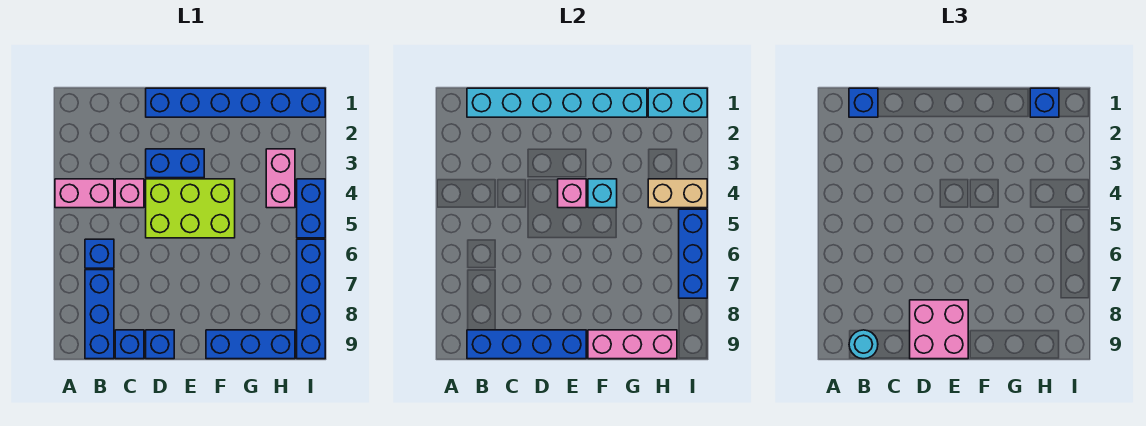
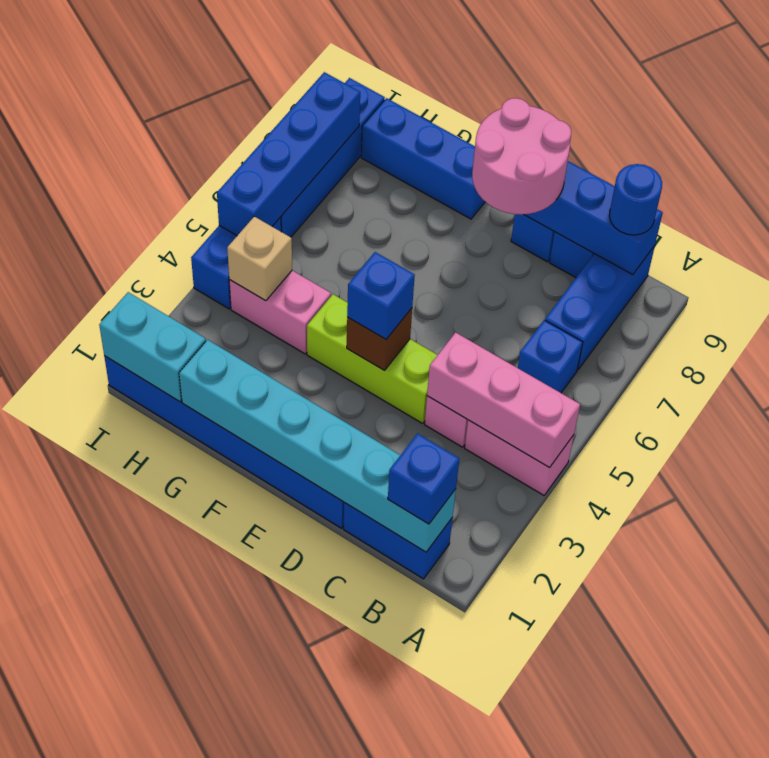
cyan 1x1 round brick [849,330,878,359] -> blue 1x1 round brick [609,164,662,235]
blue 1x2 brick [146,149,204,178] -> blue 1x2 brick moved to [344,503,453,579]
lime 2x3 brick [146,179,235,238] -> lime 1x3 brick [307,294,437,423]
pink 2x2 brick [910,300,968,359] -> pink 2x2 round brick [472,98,571,215]
pink 1x1 brick [558,179,586,208] -> brown 1x1 brick [347,308,412,370]
cyan 1x1 brick [588,179,617,208] -> none
pink 1x3 brick [588,330,677,359] -> pink 1x3 brick moved to [427,332,580,468]
blue 1x1 brick [1030,88,1059,117] -> blue 1x1 brick moved to [347,252,415,339]
pink 1x2 brick [266,149,295,208] -> pink 1x2 brick turned to [229,271,331,354]
tan 1x2 brick [648,179,707,208] -> tan 1x1 brick [227,217,292,301]
blue 1x3 brick [679,209,707,298] -> blue 1x4 brick [217,72,360,236]

